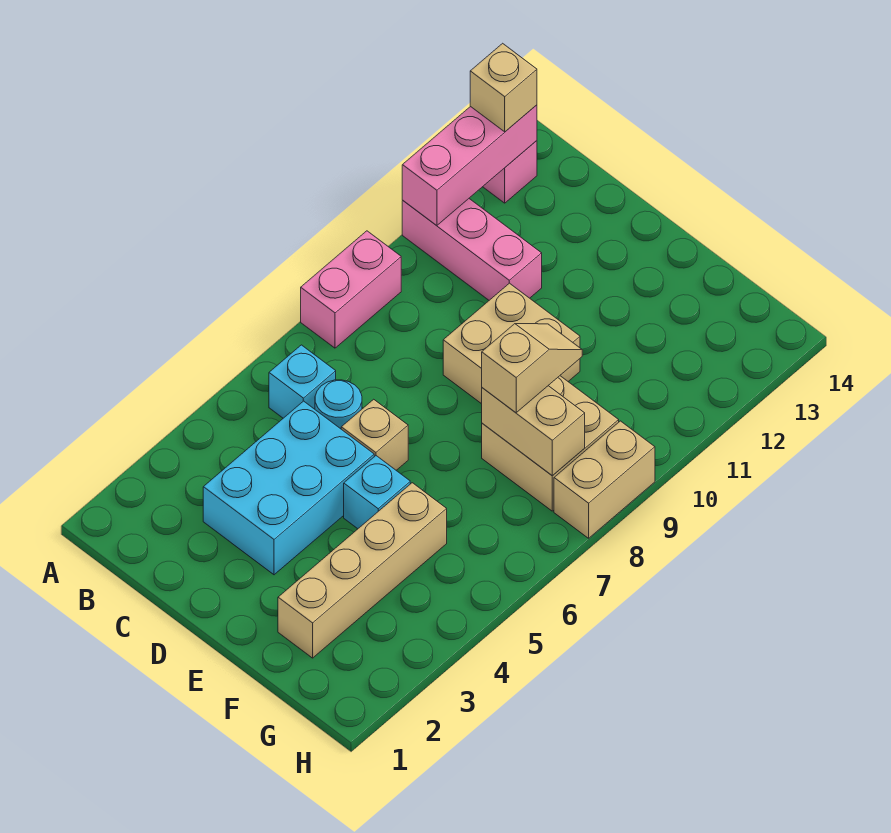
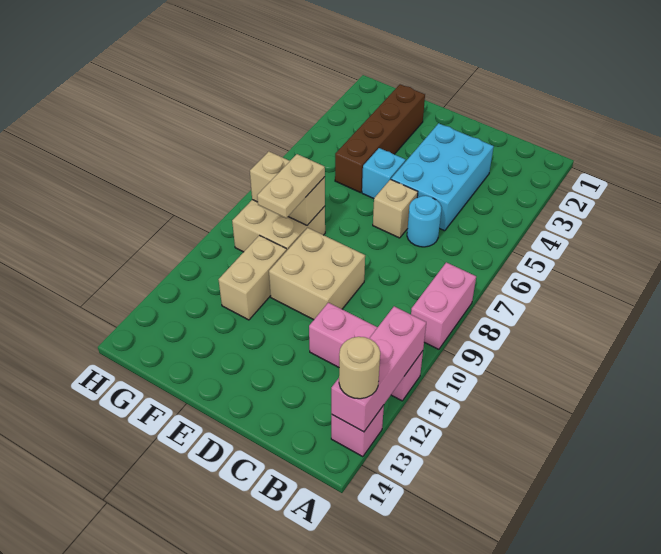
tan 1x1 brick [470,43,537,132] -> tan 1x1 round brick [339,337,380,399]
cyan 1x1 brick [269,345,336,418] -> none
tan 1x4 brick [278,483,447,658] -> brown 1x4 brick [335,84,425,193]
tan 1x2 slope [482,324,582,413] -> tan 1x2 plate [257,154,325,218]
tan 1x2 brick [554,421,655,538] -> tan 1x2 brick moved to [219,235,287,320]

